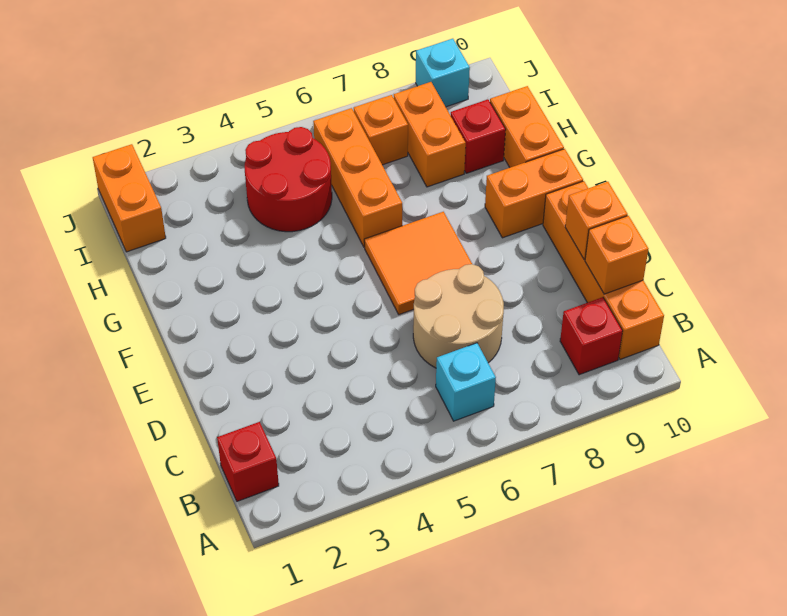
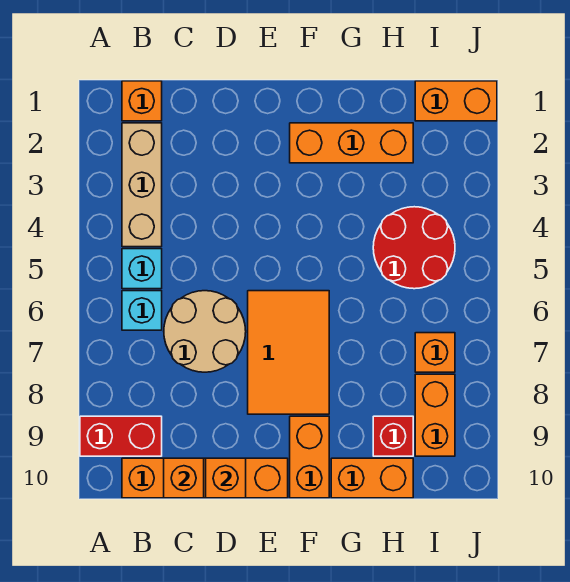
red 1x1 brick [217,422,279,501] -> orange 1x1 brick [122,81,162,121]
none -> tan 1x3 brick [122,123,162,247]
red 1x1 brick [560,297,623,375] -> red 1x2 brick [80,416,162,456]
orange 2x2 tile [364,212,472,314] -> orange 2x3 tile [248,291,329,414]
orange 1x3 brick [313,108,402,247] -> orange 1x3 brick moved to [290,123,413,163]
orange 1x2 brick [394,82,466,187] -> orange 1x2 brick turned to [415,374,455,456]
cyan 1x1 brick [416,39,470,107] -> cyan 1x1 brick moved to [122,249,162,289]

